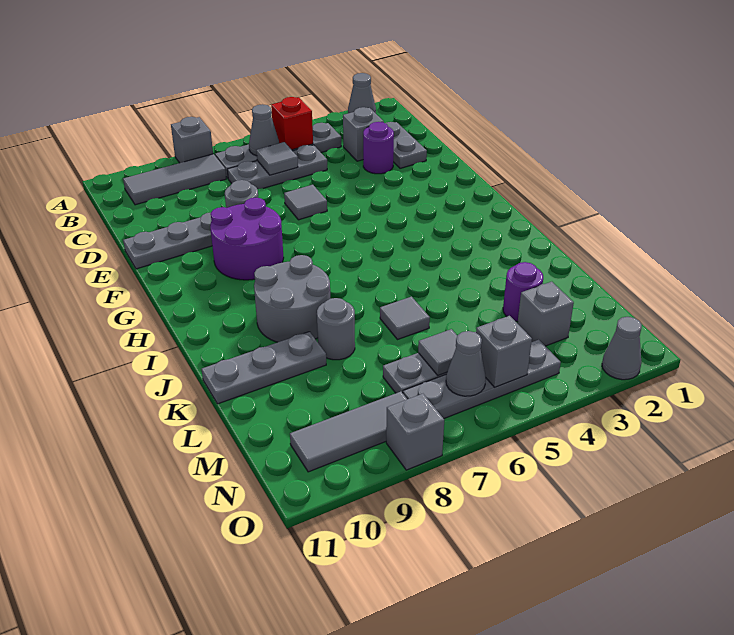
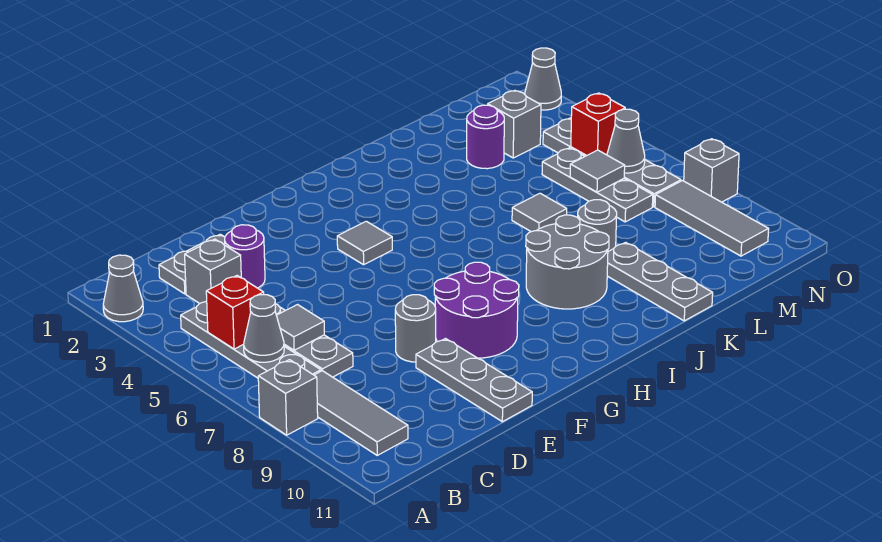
grey 1x1 tile [284,185,327,220] -> grey 1x1 tile moved to [337,221,392,265]
grey 1x1 brick [476,316,532,387] -> red 1x1 brick [571,93,625,156]

